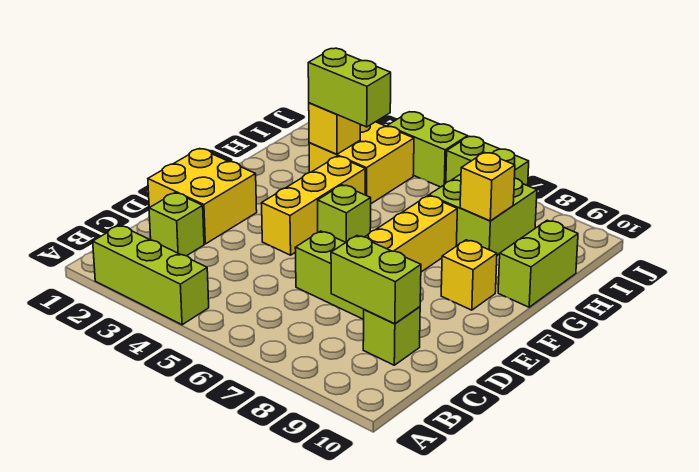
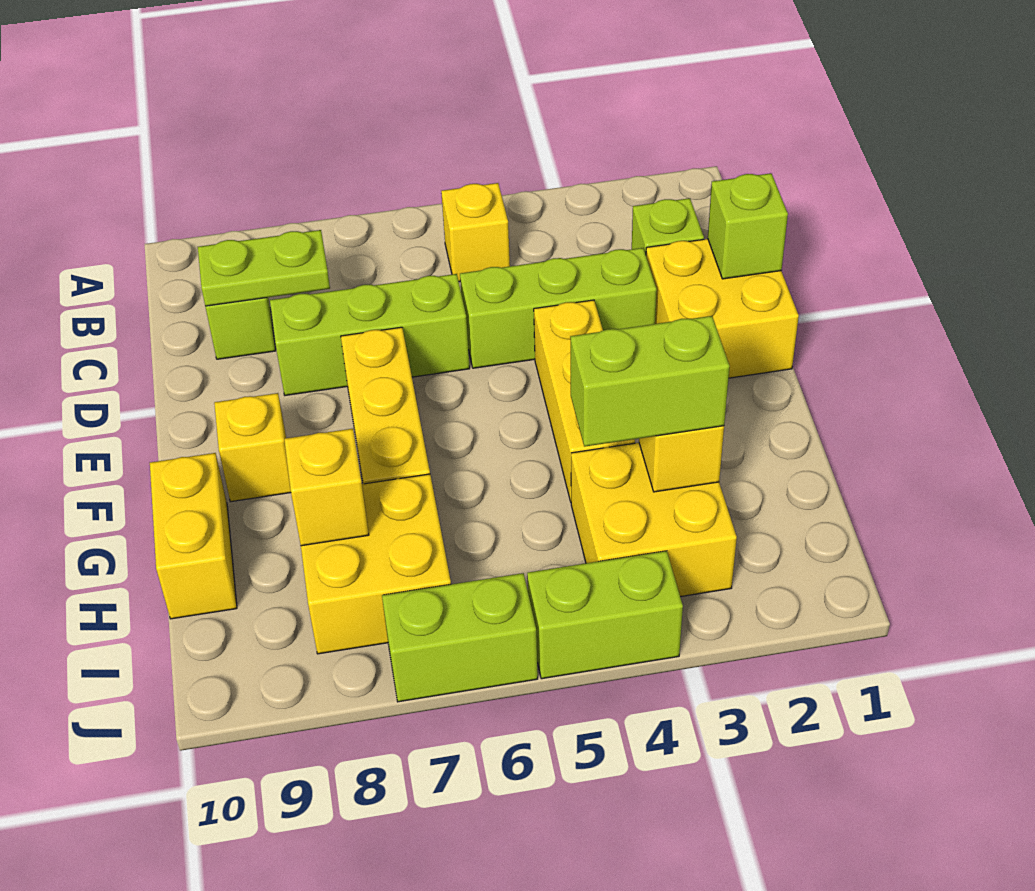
lime 1x3 brick [93,225,209,325] -> lime 1x3 brick moved to [460,248,657,368]
none -> yellow 1x1 brick [441,183,510,282]
lime 1x2 brick [331,236,421,324] -> lime 1x2 plate [198,230,330,306]
lime 1x1 brick [318,185,371,243] -> lime 1x1 brick moved to [708,173,788,279]
lime 1x2 brick [498,220,578,307] -> yellow 1x2 brick [150,453,237,619]
lime 2x2 brick [429,174,537,255] -> yellow 2x2 brick [301,474,451,654]

